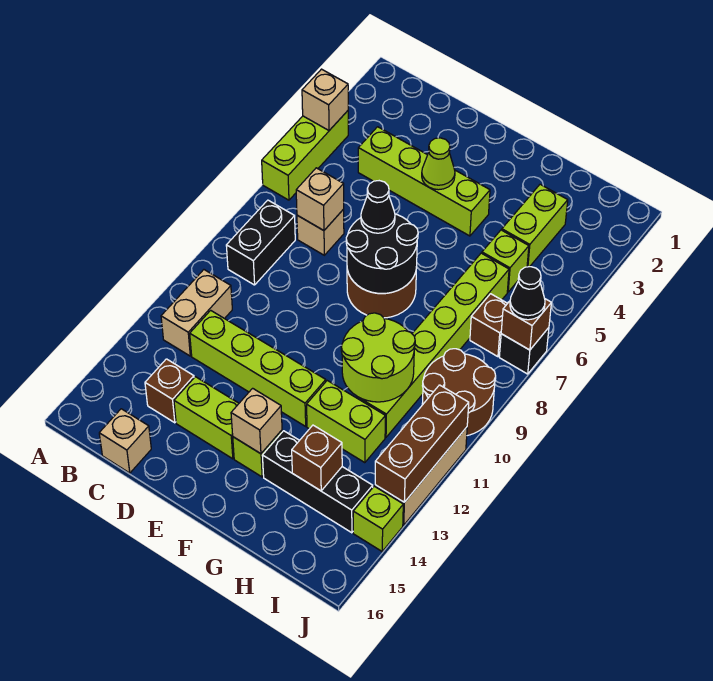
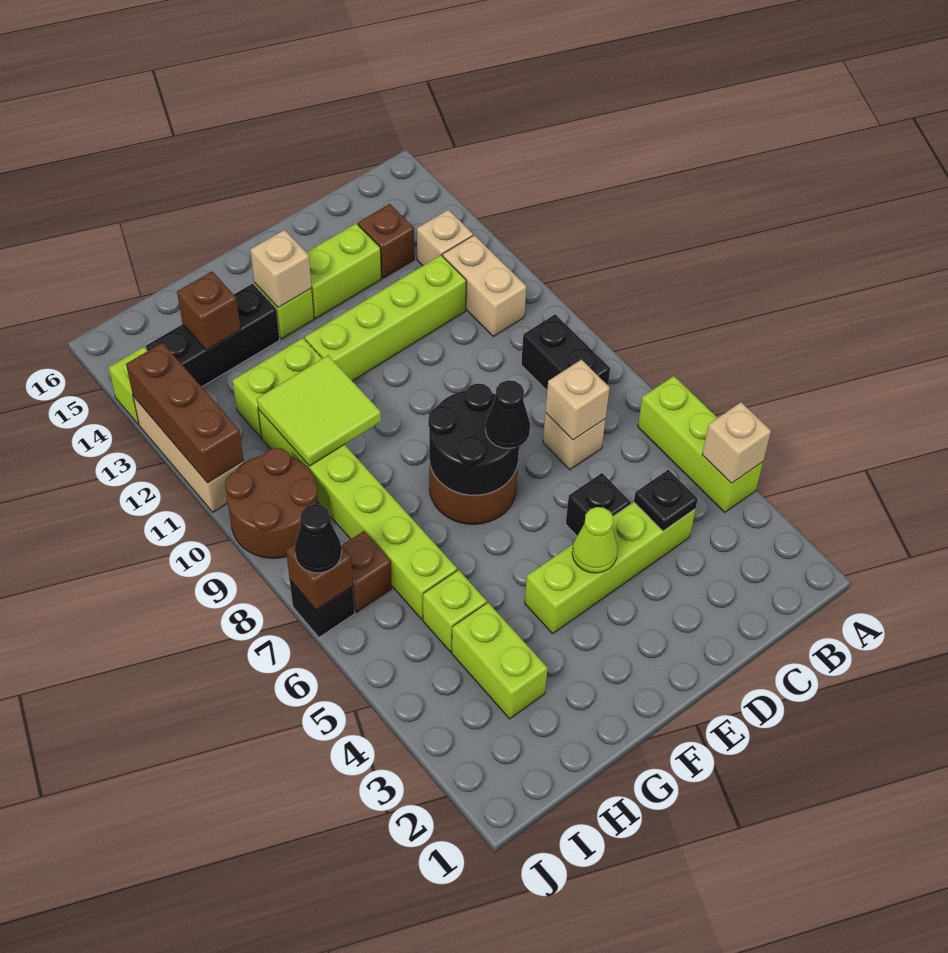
none -> black 1x1 plate [634,470,698,531]
tan 1x1 brick [99,409,151,473] -> tan 1x1 brick moved to [417,210,473,266]
none -> black 1x1 brick [566,473,630,536]
lime 2x2 round brick [341,313,415,402] -> lime 2x2 tile [257,355,381,466]

